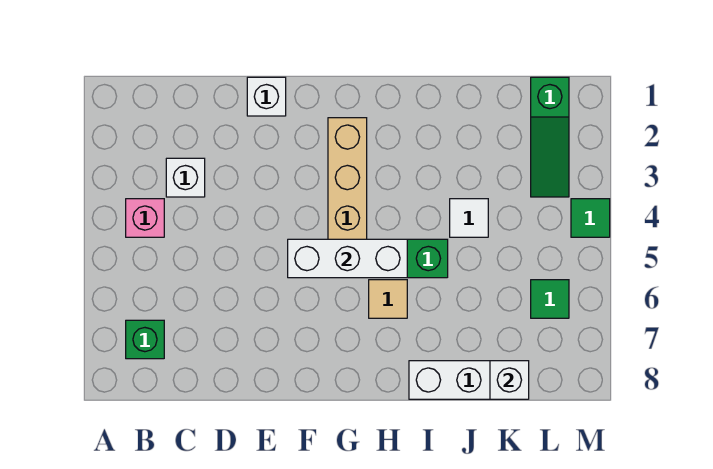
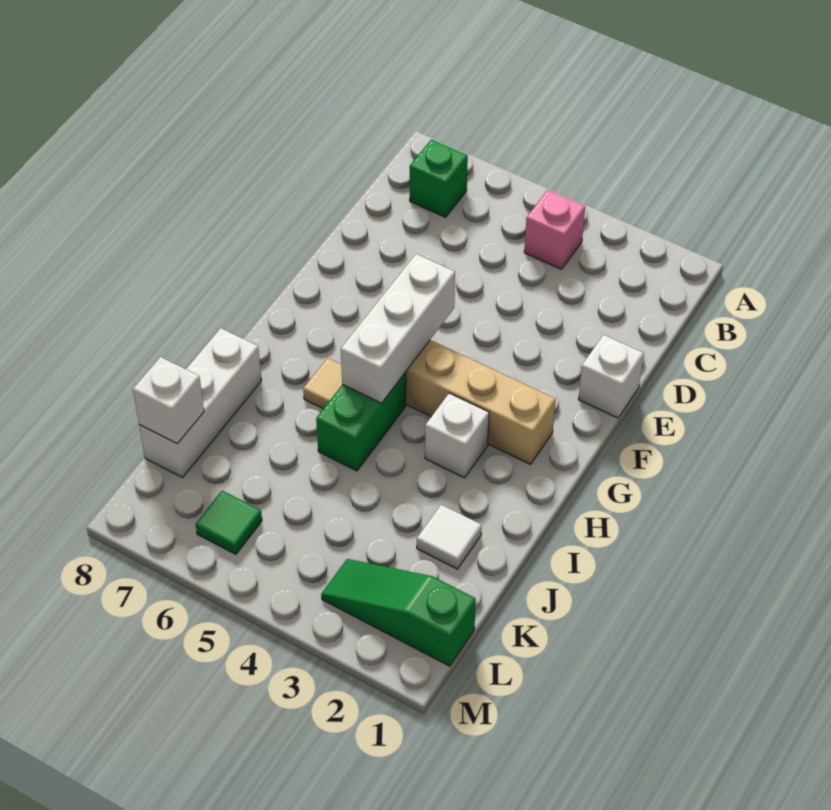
white 1x1 brick [166,158,205,197] -> white 1x1 brick moved to [425,393,489,478]
white 1x1 tile [450,199,488,237] -> white 1x1 tile moved to [417,505,482,569]
green 1x1 tile [571,199,610,237] -> none

